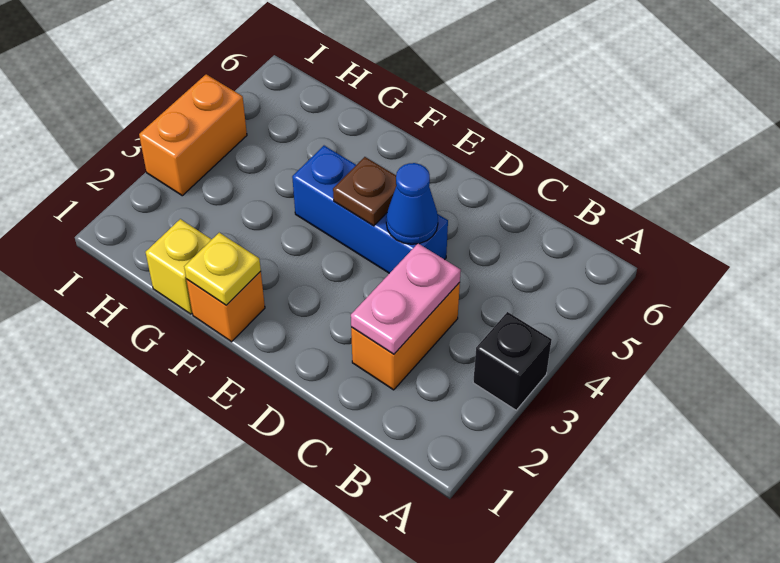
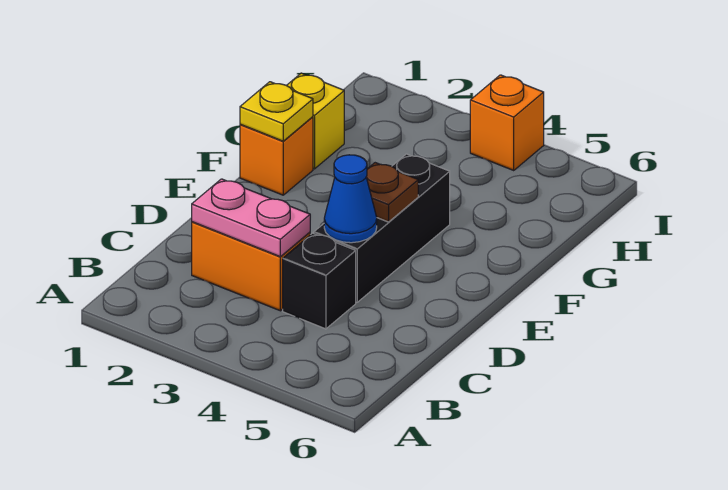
black 1x1 brick [473,312,552,410] -> black 1x1 brick moved to [283,233,356,329]
blue 1x3 brick [292,146,448,273] -> black 1x3 brick [314,154,450,302]
orange 1x2 brick [139,74,247,196] -> orange 1x1 brick [470,75,544,170]

